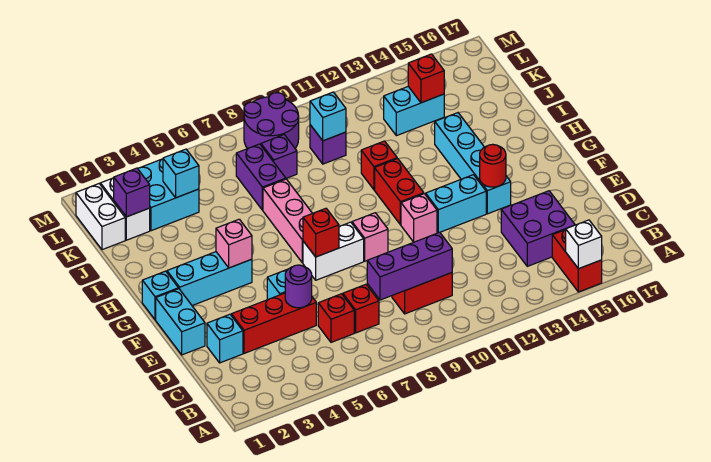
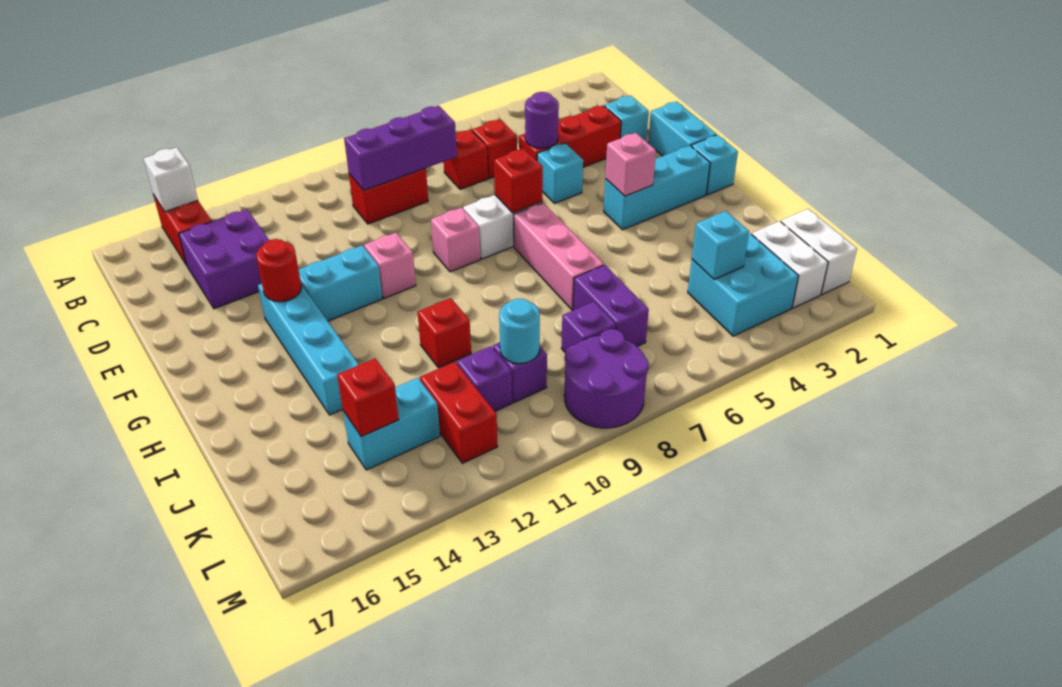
red 1x2 brick [375,159,424,225] -> red 1x2 brick moved to [420,362,498,463]
purple 1x1 brick [114,168,150,217] -> purple 1x1 brick moved to [457,346,512,411]
cyan 1x1 brick [310,92,346,141] -> cyan 1x1 round brick [499,299,540,364]

